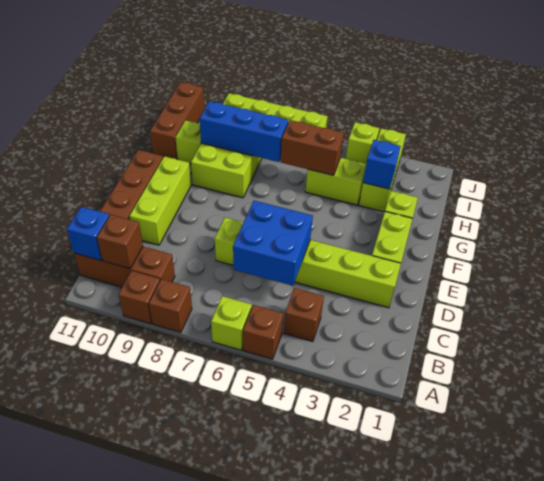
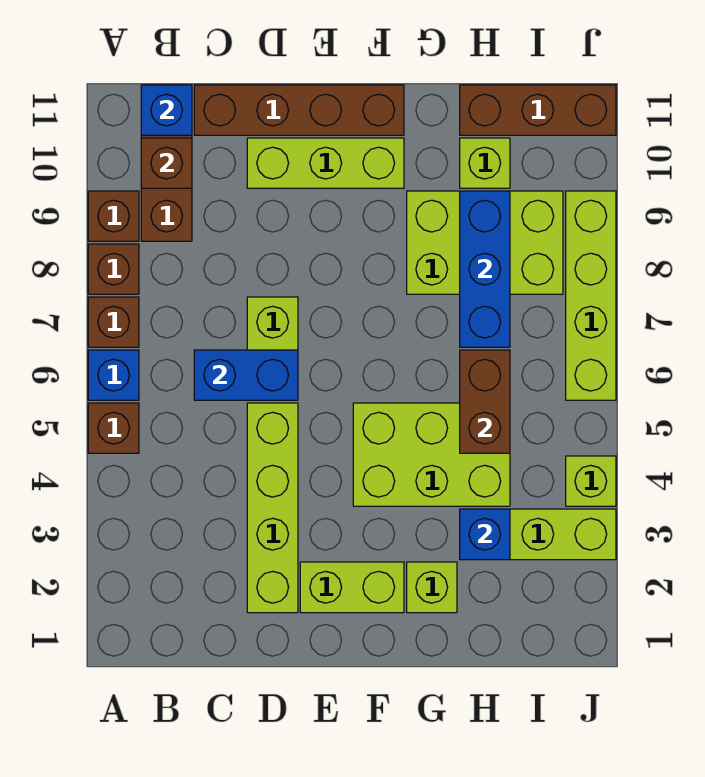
lime 1x1 brick [211,296,252,350] -> blue 1x1 brick [88,350,139,400]
brown 1x1 brick [284,288,324,342] -> brown 1x1 brick moved to [88,297,139,347]
blue 2x2 brick [233,201,313,286] -> blue 1x2 brick [194,350,298,400]
lime 1x2 brick [306,158,366,205] -> lime 2x3 brick [353,403,510,506]

